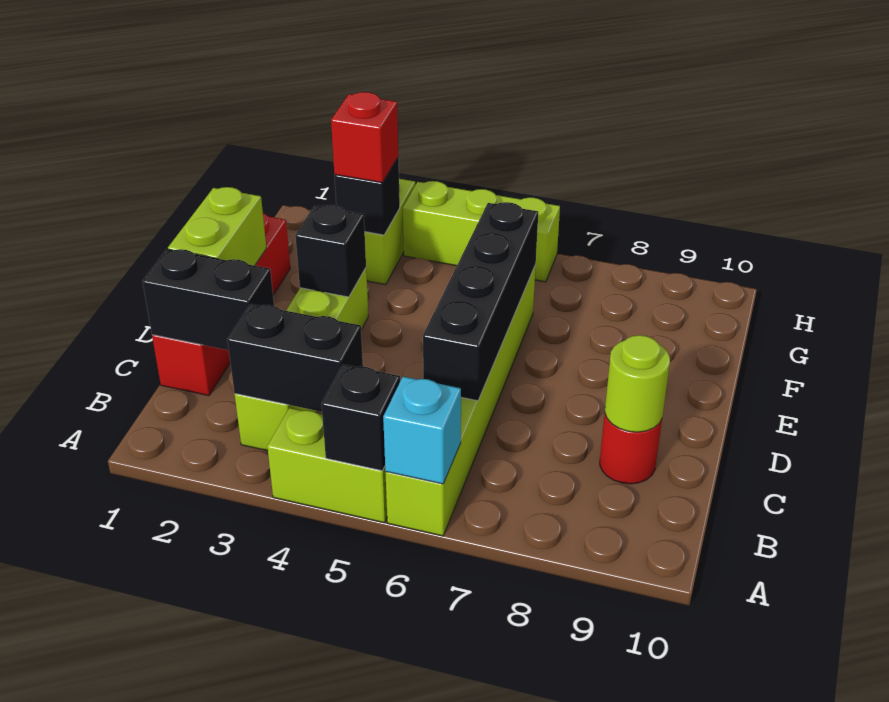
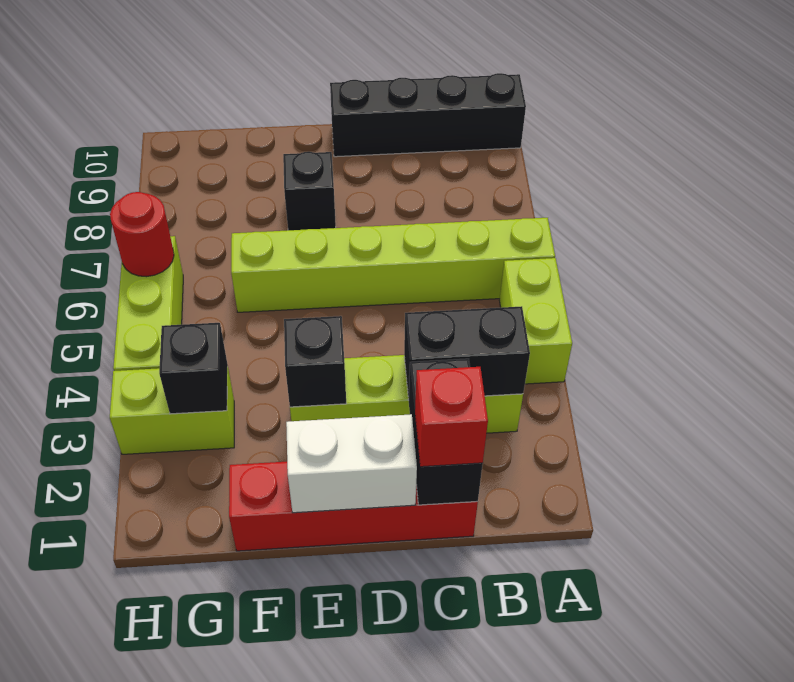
black 1x1 brick [321,364,400,471] -> black 1x1 brick moved to [283,152,336,230]
cyan 1x1 brick [383,377,461,484] -> none
black 1x2 brick [227,304,363,412] -> black 1x2 brick turned to [404,306,530,400]
black 1x4 brick [423,202,538,401] -> black 1x4 brick moved to [330,73,526,157]
red 1x1 round brick [600,414,662,484] -> red 1x1 round brick moved to [110,192,174,277]
lime 1x1 round brick [605,335,670,432] -> none
lime 1x2 brick [168,187,266,266] -> white 1x2 brick [286,414,417,513]
red 1x1 brick [331,92,398,183] -> red 1x1 brick moved to [415,367,488,467]

